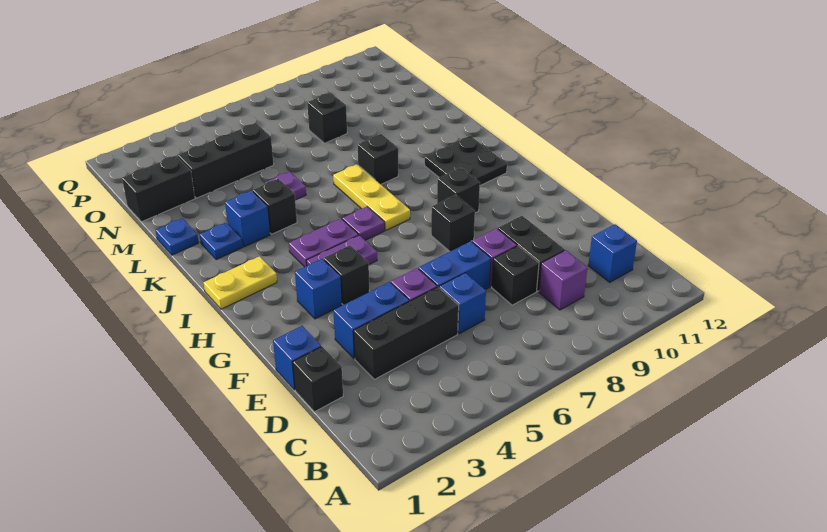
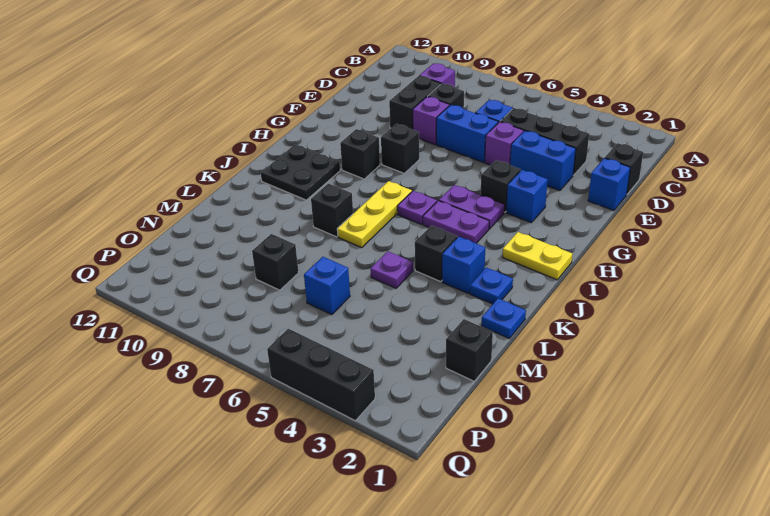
blue 1x1 brick [588,224,637,282] -> blue 1x1 brick moved to [304,257,350,315]
black 1x2 brick [122,156,195,222] -> black 1x1 brick [446,319,493,381]
black 1x3 brick [178,123,274,198] -> black 1x3 brick moved to [267,329,375,421]

